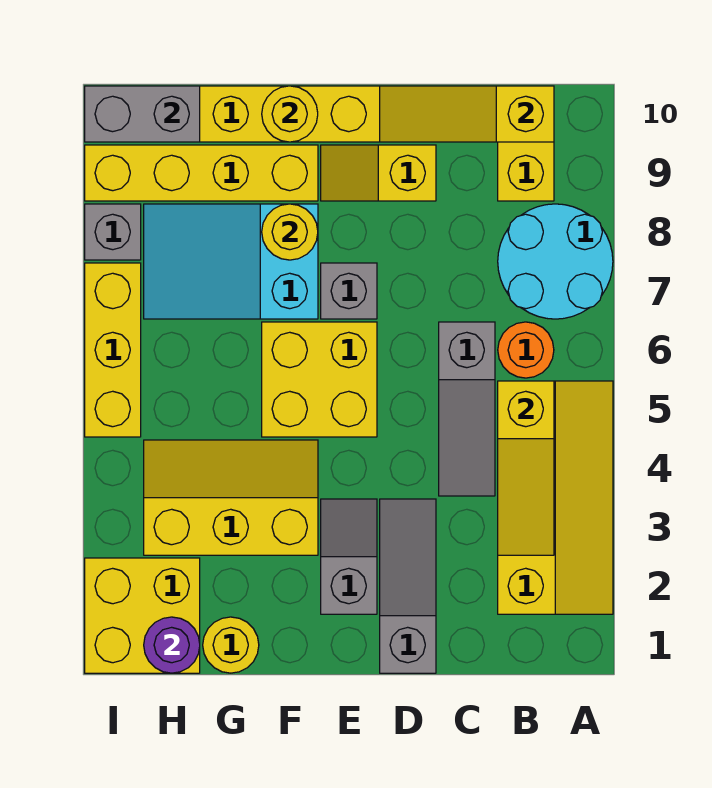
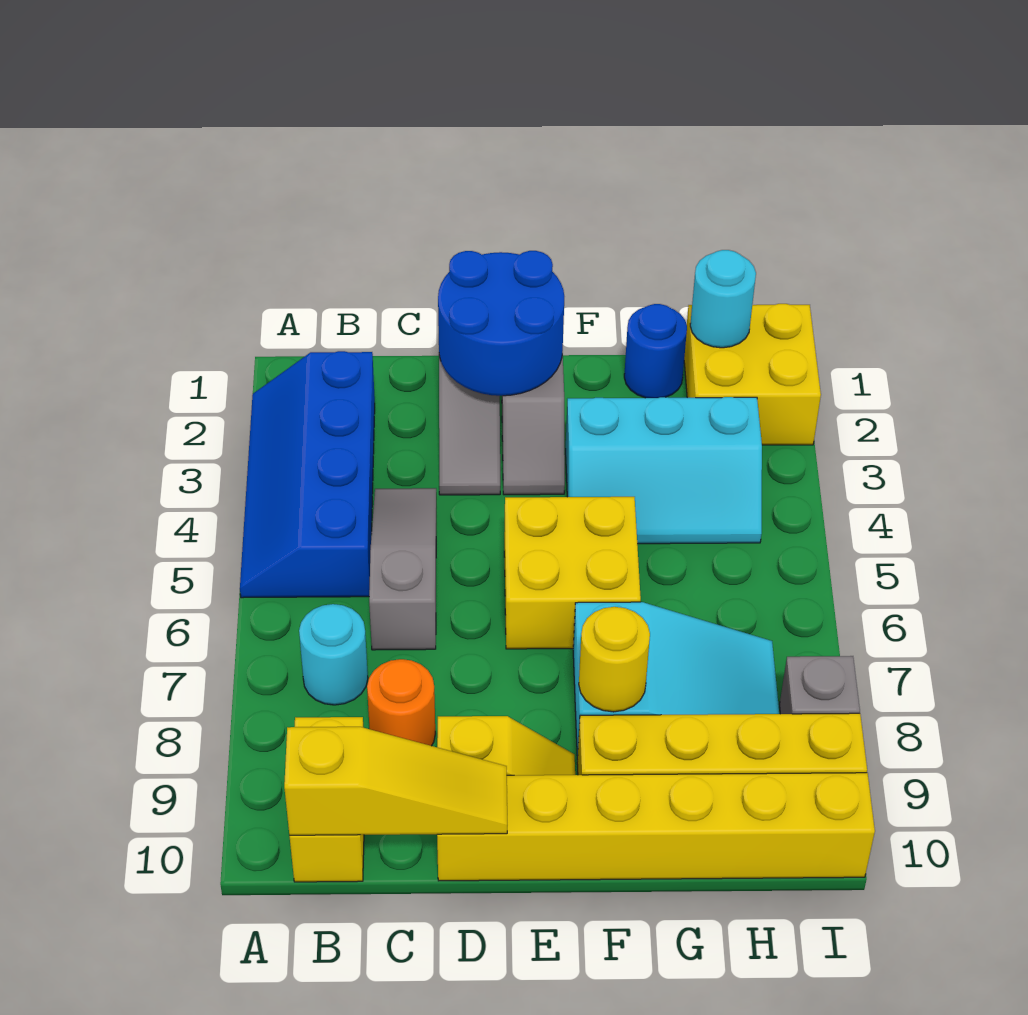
yellow 2x4 slope [498,381,613,614] -> blue 2x4 slope [240,351,375,598]
cyan 2x2 round brick [498,204,613,319] -> cyan 1x1 round brick [299,604,368,705]
yellow 1x3 slope [498,381,554,555] -> none
orange 1x1 round brick [498,322,554,378] -> orange 1x1 round brick moved to [367,659,435,746]
none -> blue 2x2 round brick [438,251,564,396]
grey 1x1 brick [321,263,377,319] -> none
yellow 2x3 slope [144,440,318,555] -> cyan 2x3 slope [566,397,762,544]
yellow 1x1 round brick [262,86,318,142] -> none
yellow 1x1 round brick [203,617,259,673] -> blue 1x1 round brick [624,304,687,398]
purple 1x1 round brick [144,617,200,673] -> cyan 1x1 round brick [690,250,756,348]
grey 1x2 brick [85,86,200,142] -> none
yellow 1x3 brick [85,263,141,437] -> none

